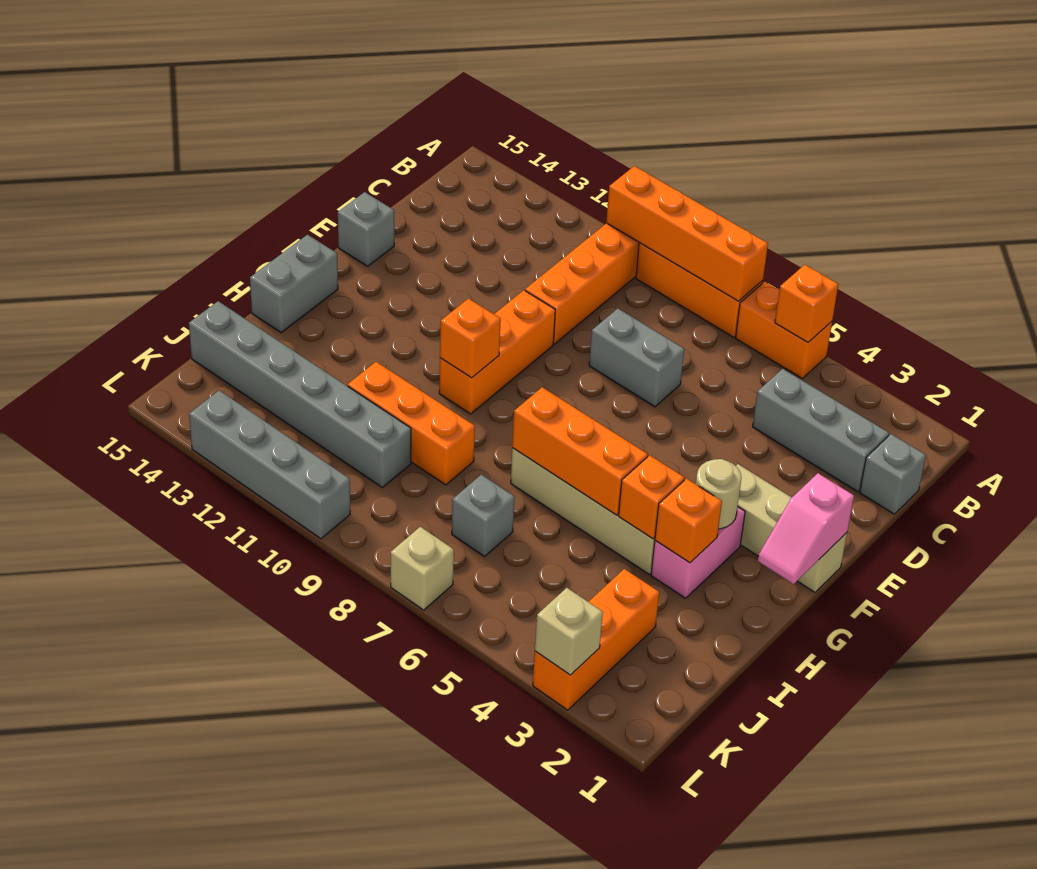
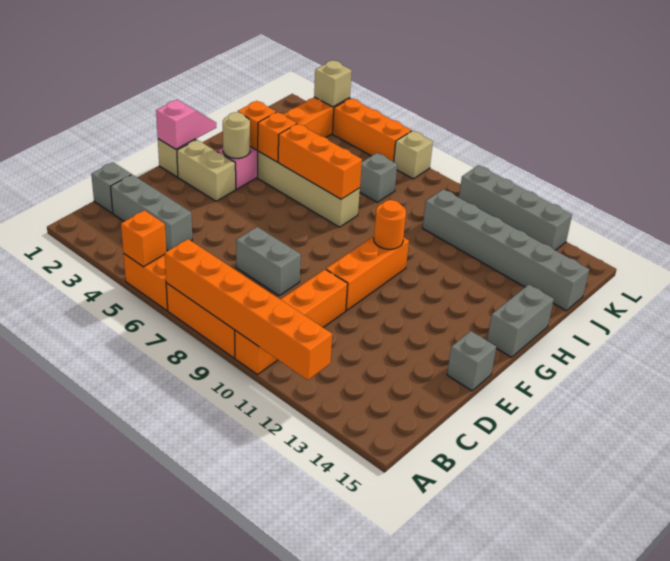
orange 1x4 brick [606,166,768,301] -> orange 1x6 brick [165,239,332,380]
orange 1x1 brick [440,299,501,378] -> orange 1x1 round brick [374,200,406,249]
orange 1x3 brick [348,362,475,485] -> orange 1x3 brick moved to [332,98,412,162]

